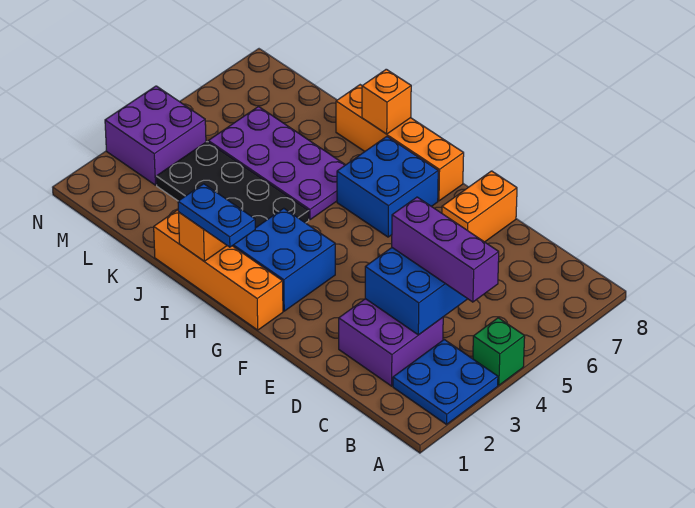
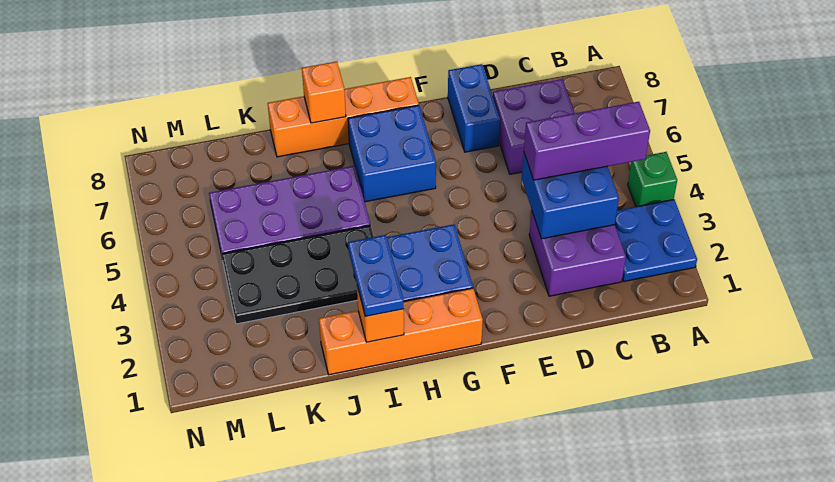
orange 1x2 brick [442,171,517,242] -> blue 1x2 brick [448,64,500,152]
blue 1x2 plate [178,184,255,247] -> blue 1x2 plate turned to [348,235,404,316]
purple 2x2 brick [105,86,206,185] -> purple 2x2 brick moved to [493,79,575,174]

